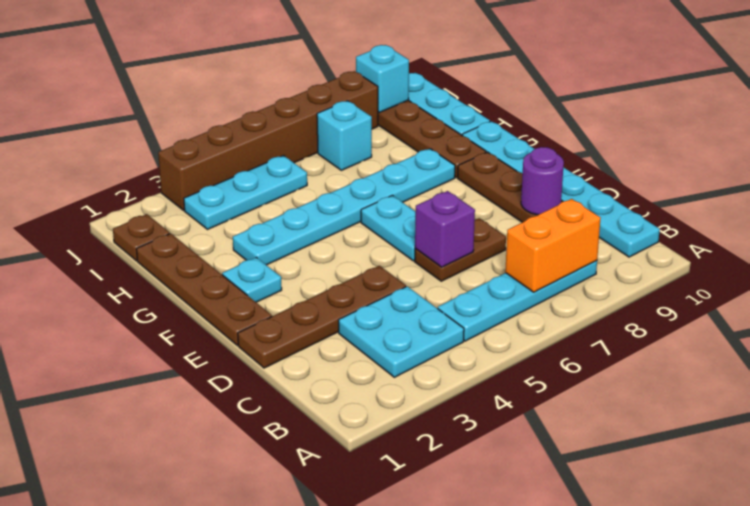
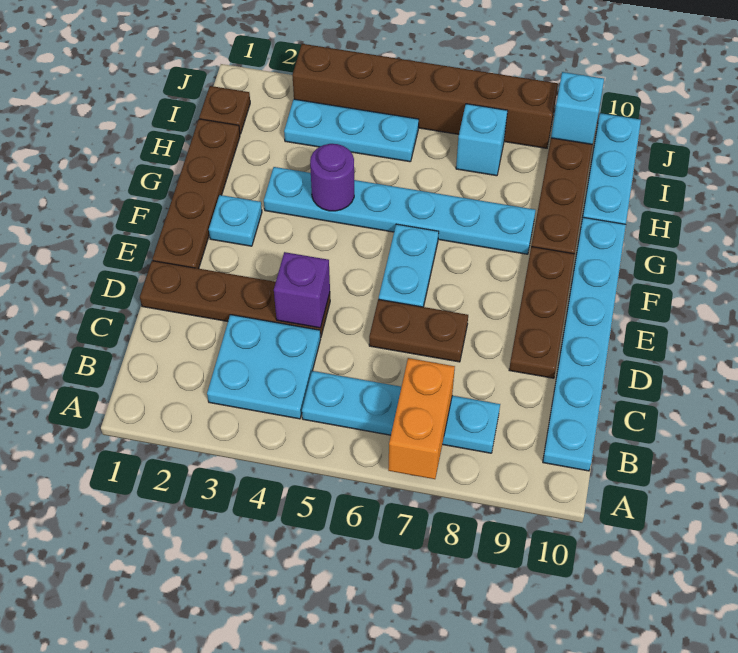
orange 1x2 brick [505,199,601,292] -> orange 1x2 brick turned to [388,358,455,479]
purple 1x1 brick [415,191,475,267] -> purple 1x1 brick moved to [274,252,330,328]
purple 1x1 round brick [521,147,564,215] -> purple 1x1 round brick moved to [310,144,354,211]

